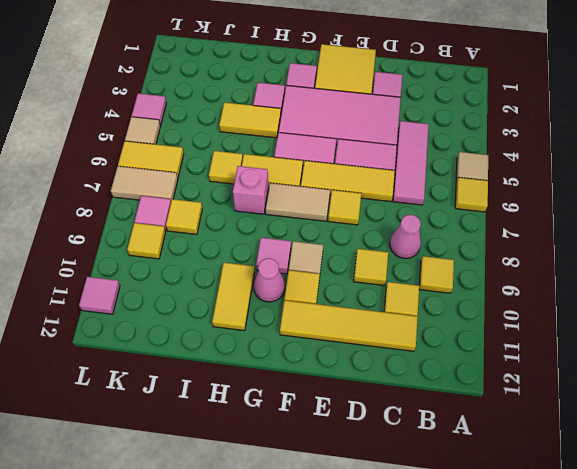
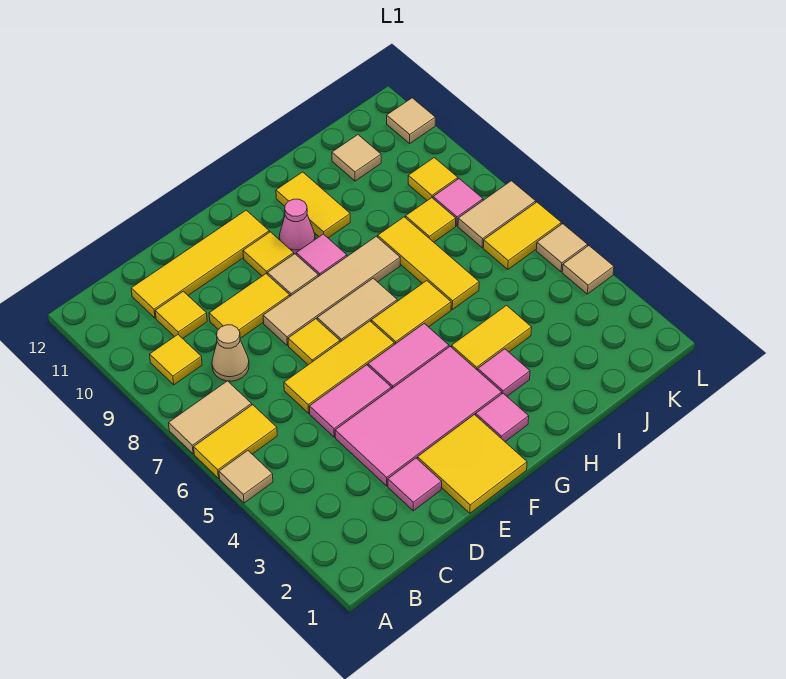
yellow 1x1 tile [455,177,488,212] -> yellow 1x2 tile [194,405,277,478]
none -> tan 1x2 tile [169,381,252,454]
pink 1x3 tile [393,121,429,205] -> none
pink 1x1 cone [390,215,421,258] -> tan 1x1 cone [212,325,249,381]
yellow 1x1 tile [354,249,388,286] -> yellow 1x2 tile [209,274,290,338]
none -> tan 1x4 tile [263,236,400,346]
pink 1x1 brick [233,166,269,214] -> none
yellow 1x1 tile [209,151,243,184] -> yellow 1x3 tile [378,217,479,309]
none -> tan 1x1 tile [332,135,381,181]
pink 1x1 tile [132,93,166,125] -> tan 1x1 tile [562,246,614,294]
pink 1x1 tile [79,277,120,314] -> tan 1x1 tile [387,98,435,143]

